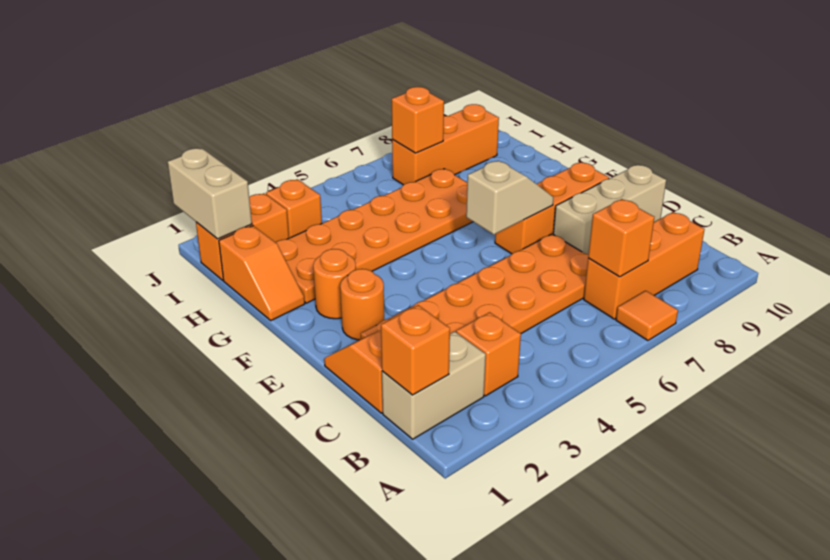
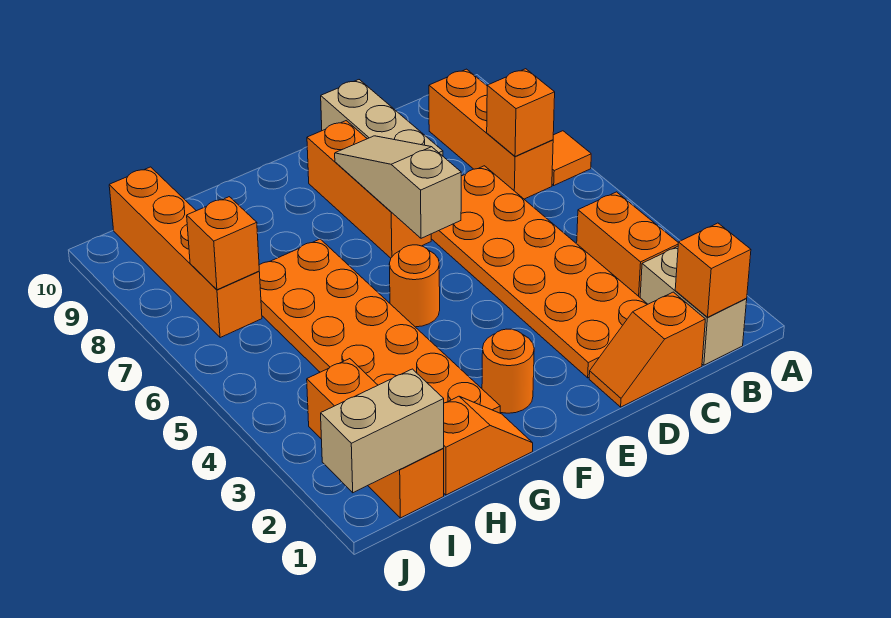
orange 1x1 brick [456,312,521,396] -> orange 1x2 brick [576,192,678,297]
orange 1x1 round brick [340,269,384,340] -> orange 1x1 round brick moved to [389,245,440,327]
tan 1x2 slope [466,161,554,235] -> tan 1x3 slope [335,136,461,238]
orange 1x3 brick [392,104,499,185] -> orange 1x4 brick [109,167,262,338]

